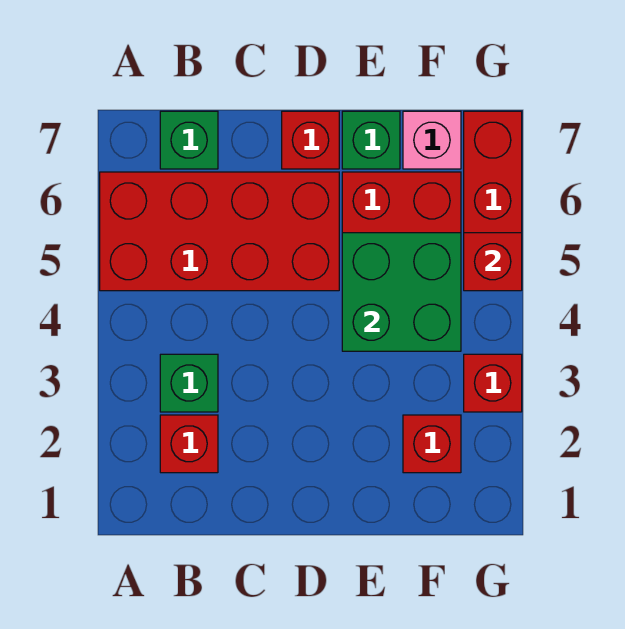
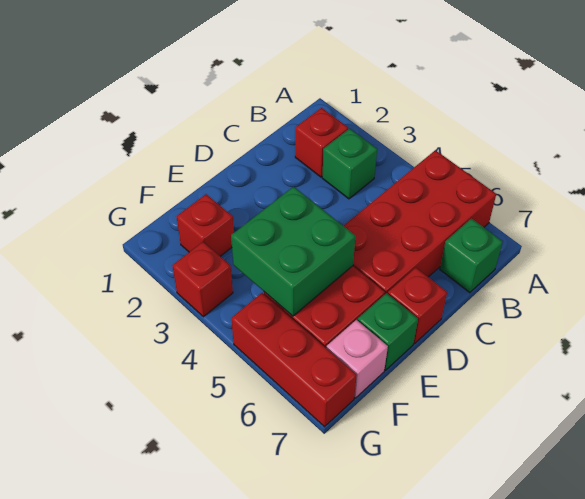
red 1x1 brick [464,233,522,291] -> none

